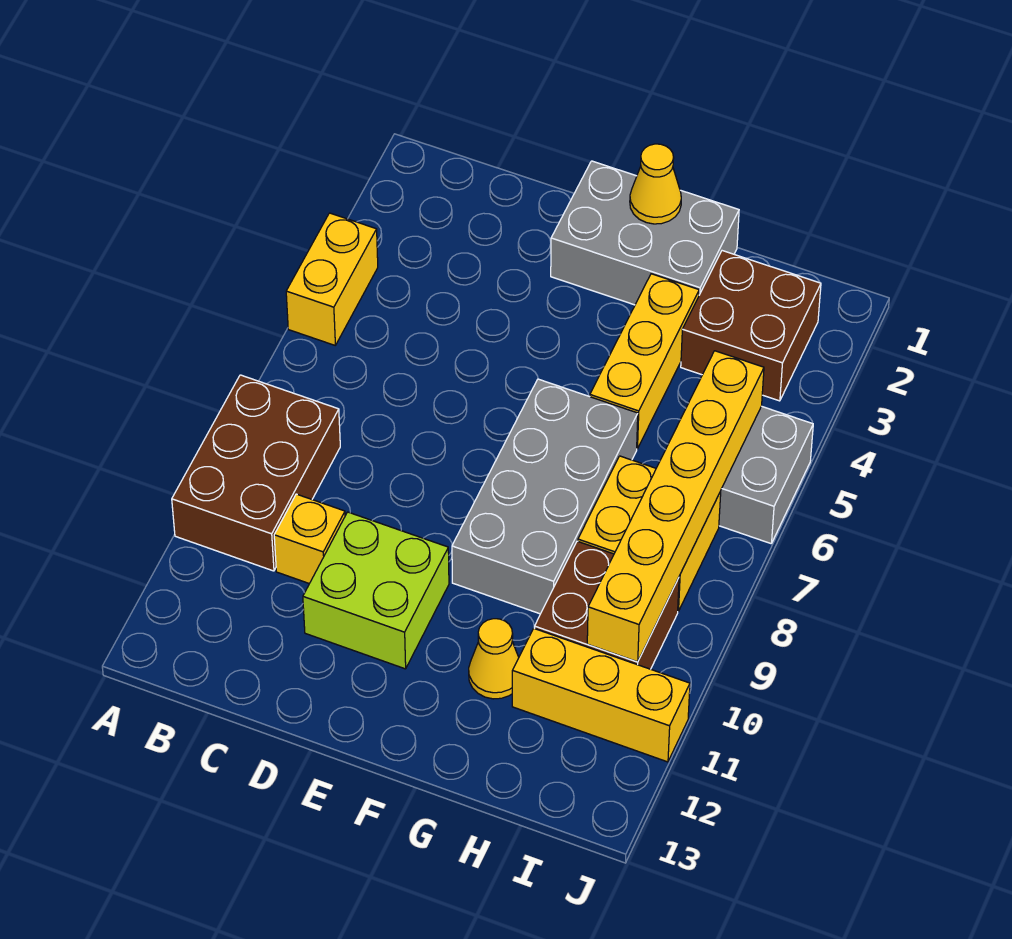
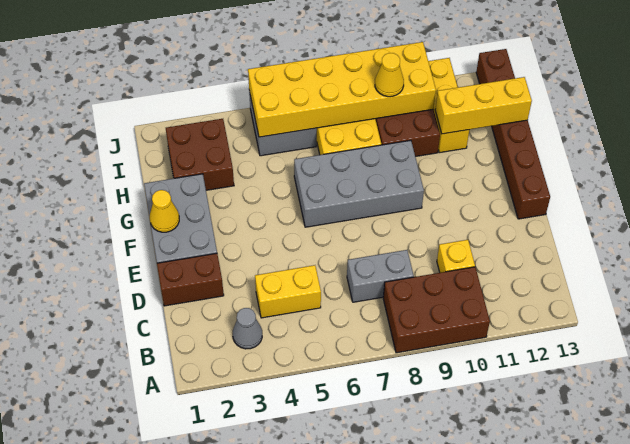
yellow 1x2 brick [286,213,378,345] -> yellow 1x2 brick moved to [255,265,321,318]
none -> grey 1x1 cone [233,308,262,349]
none -> grey 1x2 brick [347,250,414,302]
none -> brown 1x2 brick [157,253,224,306]
lime 2x2 brick [303,512,449,669] -> none
none -> brown 1x6 brick [476,49,550,219]
yellow 1x3 brick [590,274,699,449] -> yellow 1x3 brick moved to [435,77,532,134]
yellow 1x1 cone [469,619,519,699] -> yellow 1x1 cone moved to [375,53,404,97]
yellow 1x6 brick [587,351,764,662] -> yellow 2x6 brick [248,42,436,137]

